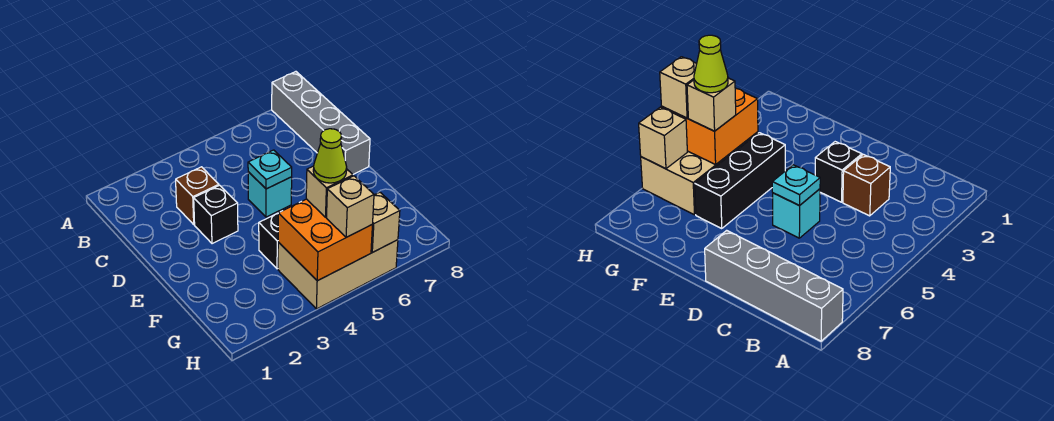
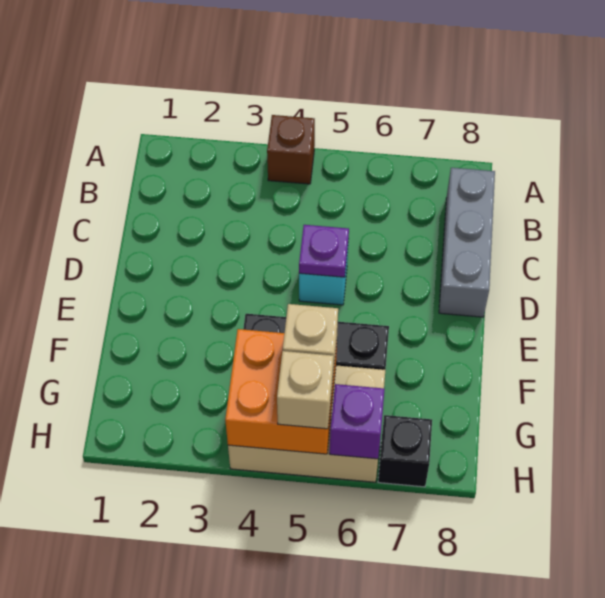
grey 1x4 brick [272,72,370,174] -> grey 1x3 brick [439,168,495,317]
brown 1x1 brick [176,167,219,224] -> brown 1x1 brick moved to [267,115,315,184]
black 1x1 brick [194,185,238,244] -> black 1x1 brick moved to [378,415,432,487]
cyan 1x1 plate [248,150,292,189] -> purple 1x1 plate [299,225,349,277]
lime 1x1 cone [313,129,347,183] -> none
tan 1x1 brick [371,192,400,252] -> purple 1x1 brick [330,384,384,459]

